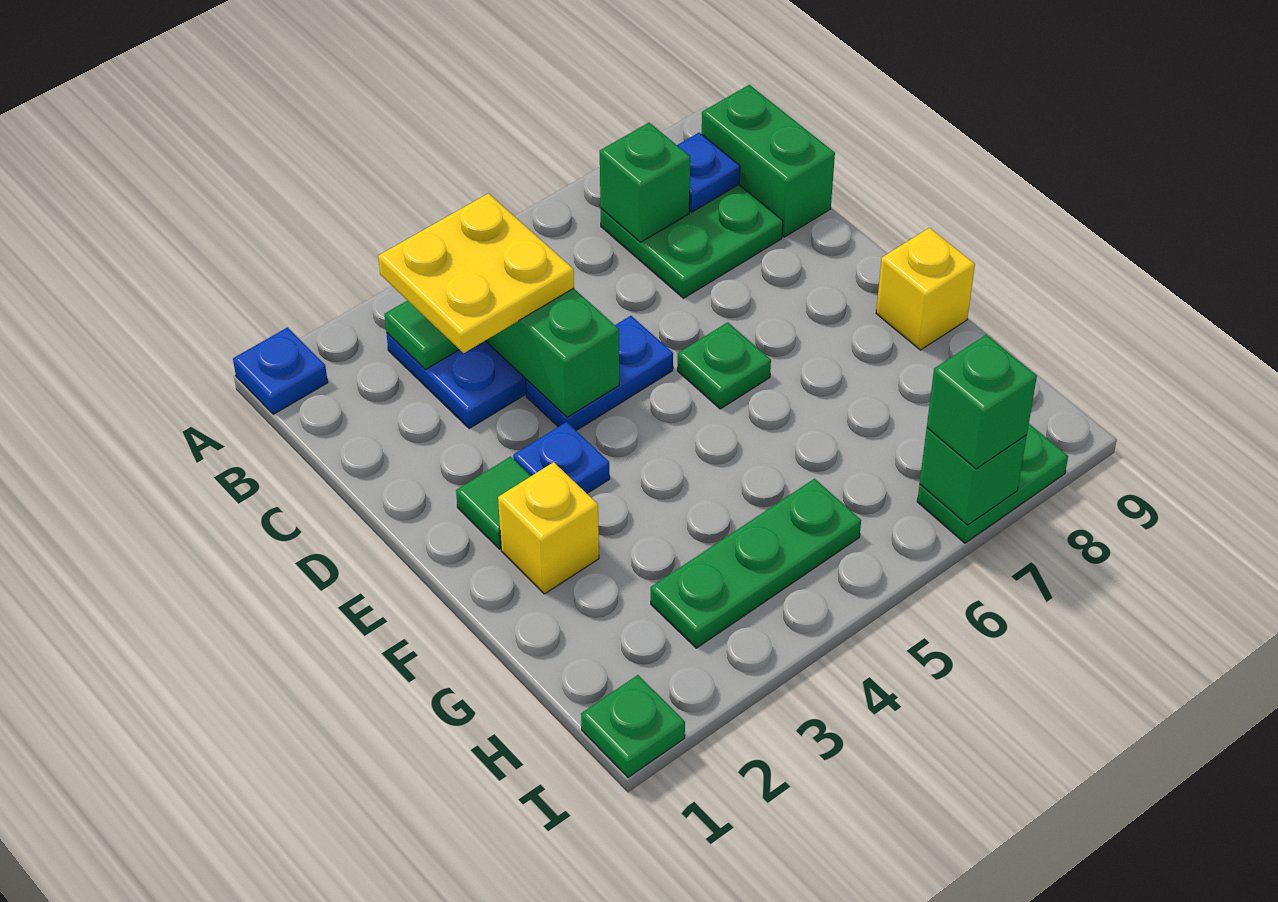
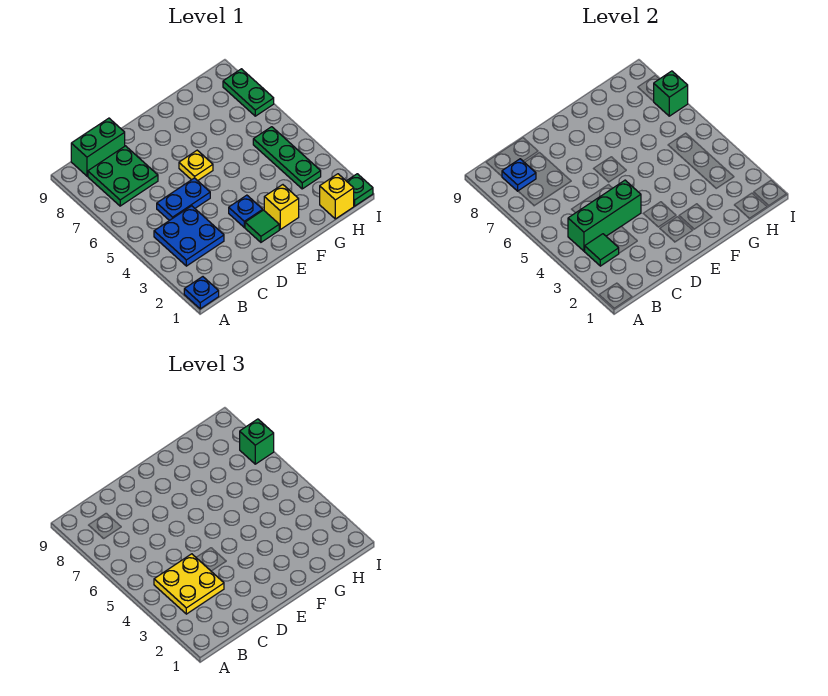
green 1x1 brick [600,123,690,242] -> none
blue 1x2 plate [526,316,673,430] -> blue 1x2 plate turned to [157,178,210,221]
green 1x1 plate [677,322,771,409] -> yellow 1x1 plate [179,150,213,181]
yellow 1x1 brick [876,228,975,350] -> yellow 1x1 brick moved to [320,174,354,219]

